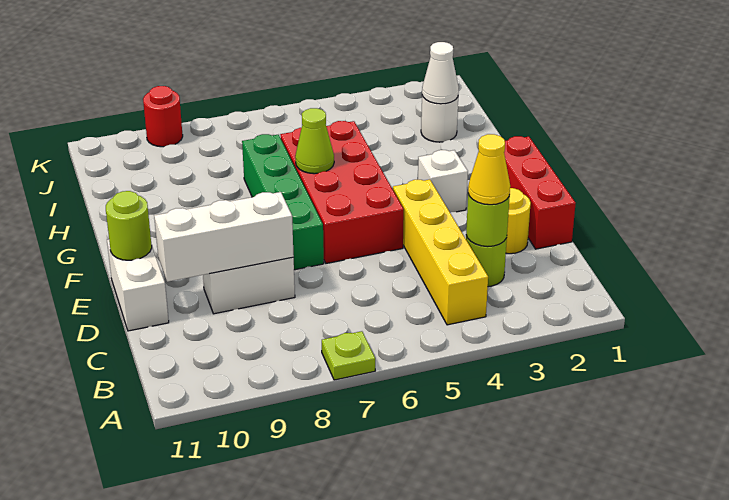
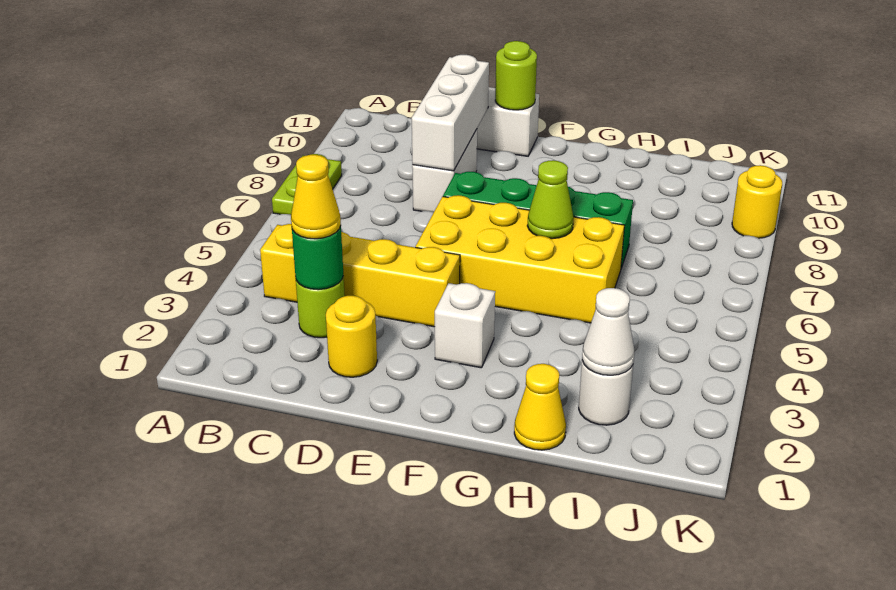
lime 1x1 plate [322,331,375,380] -> lime 1x2 plate [272,154,342,215]
lime 1x1 round brick [466,194,510,247] -> green 1x1 round brick [292,226,343,290]
red 1x3 brick [504,136,576,249] -> none
red 2x4 brick [280,121,404,263] -> yellow 2x4 brick [416,195,625,323]
none -> yellow 1x1 cone [514,364,566,450]
red 1x1 round brick [143,86,183,147] -> yellow 1x1 round brick [732,165,782,238]

